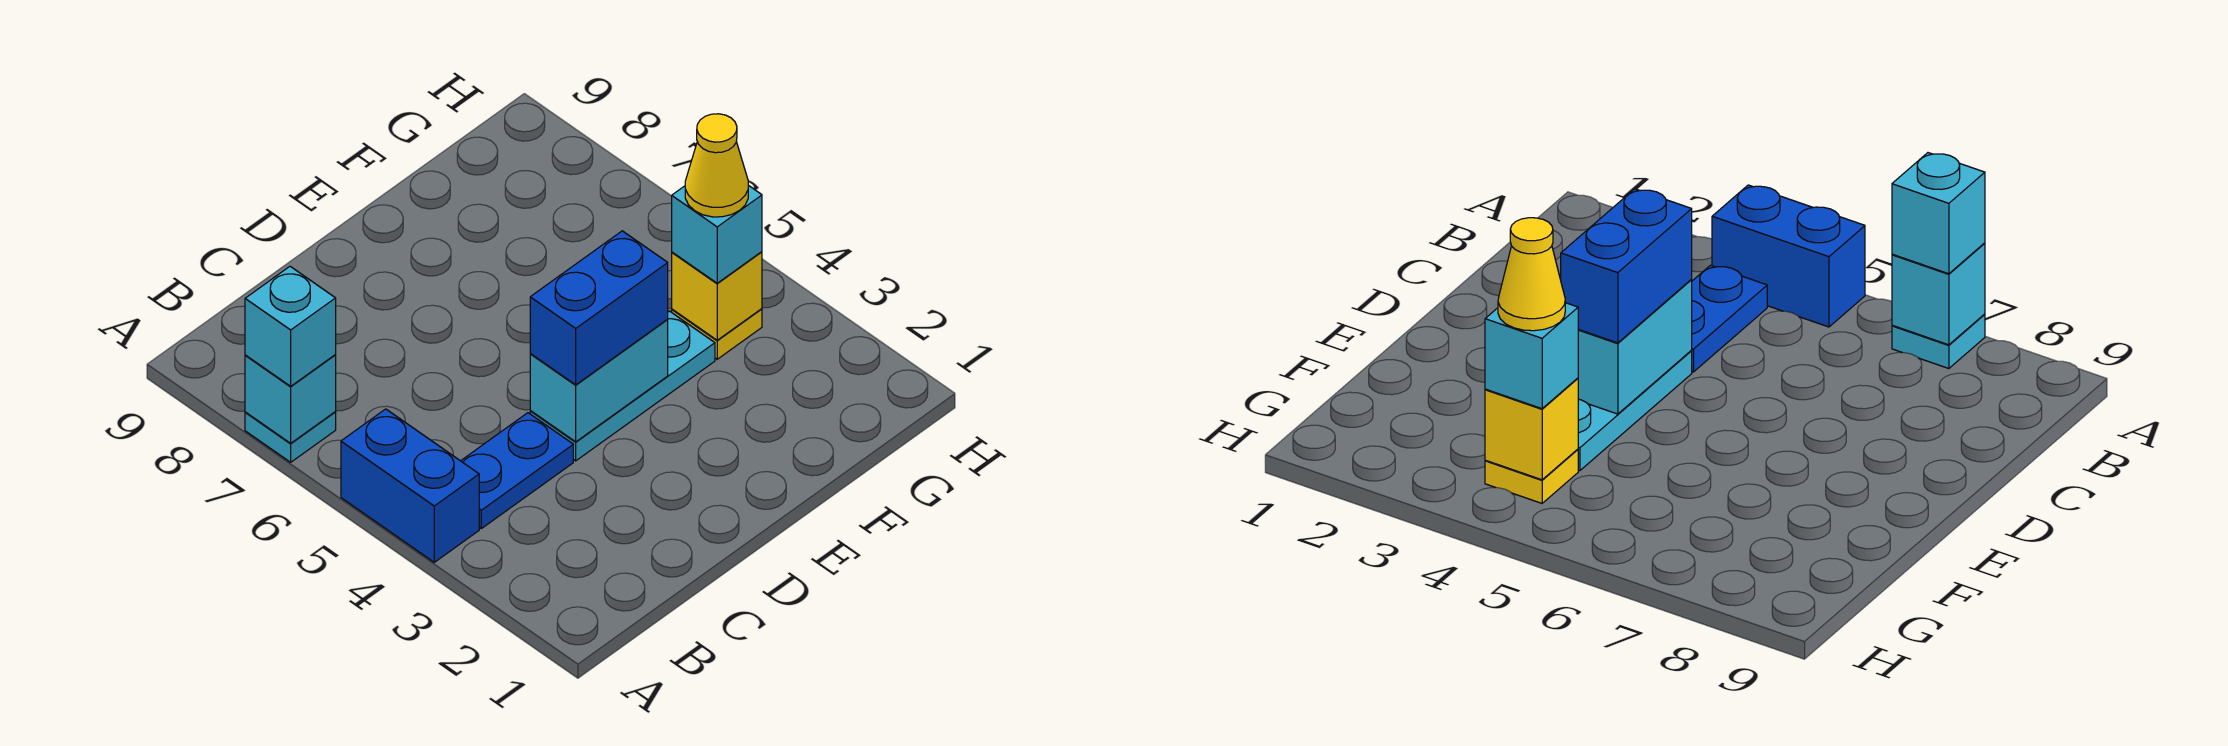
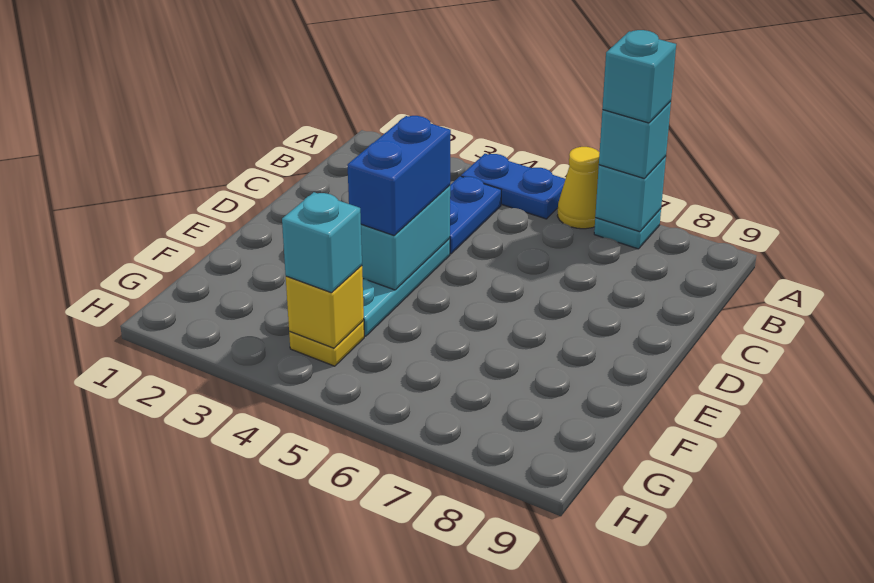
blue 1x2 brick [341,409,479,562] -> blue 1x2 plate [461,154,565,219]
none -> cyan 1x1 brick [602,30,676,123]
yellow 1x1 cone [685,114,748,217] -> yellow 1x1 cone moved to [557,147,600,229]

